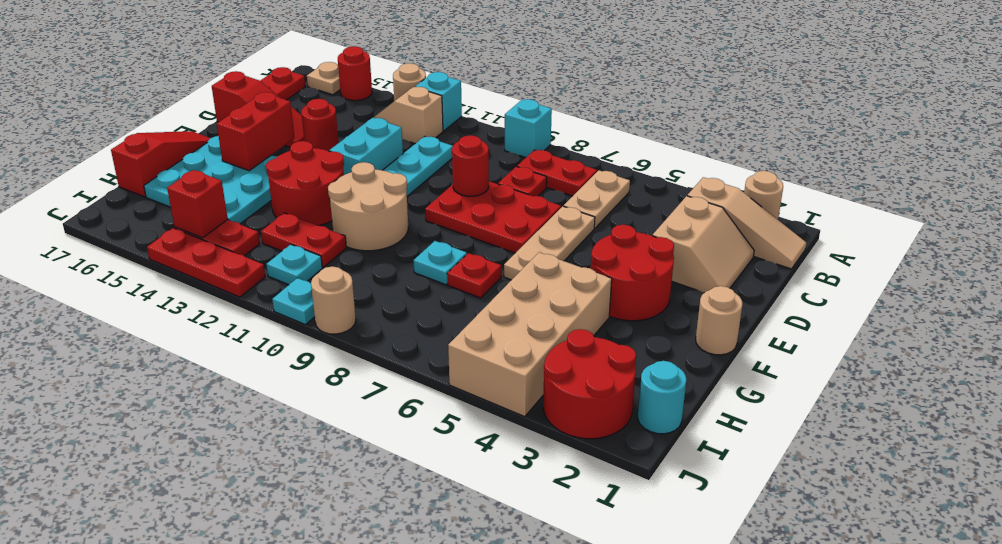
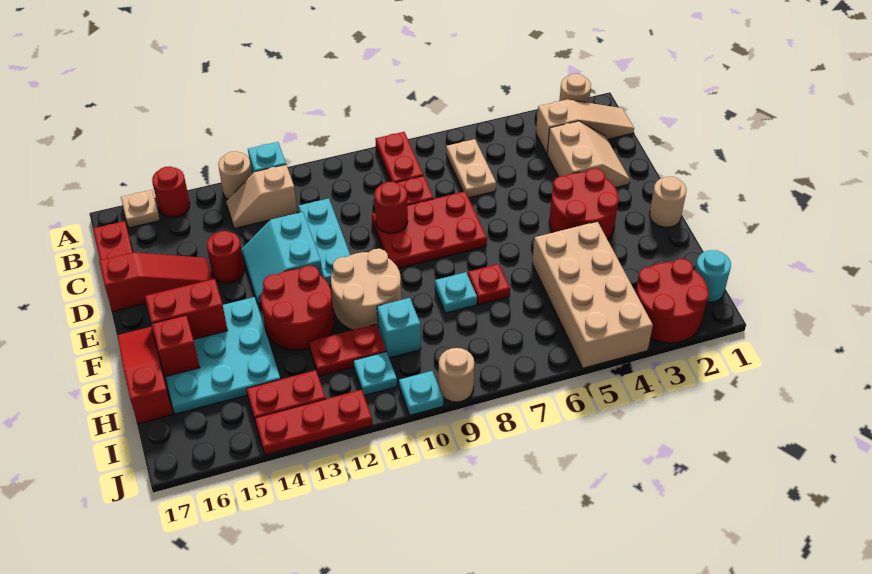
cyan 1x1 brick [505,99,552,158] -> cyan 1x1 brick moved to [377,298,421,358]
red 1x2 plate [517,150,597,196] -> red 1x2 plate turned to [375,132,423,183]
tan 1x3 plate [504,206,595,280] -> none
red 1x2 brick [217,92,294,171] -> red 1x2 brick turned to [145,279,228,340]
red 1x1 brick [167,170,228,238] -> red 1x1 brick moved to [152,315,200,377]

